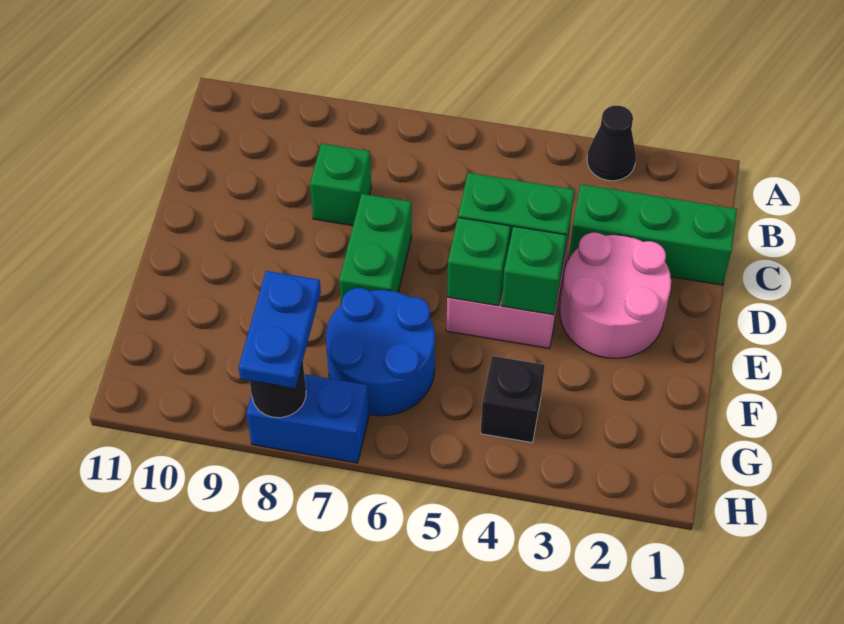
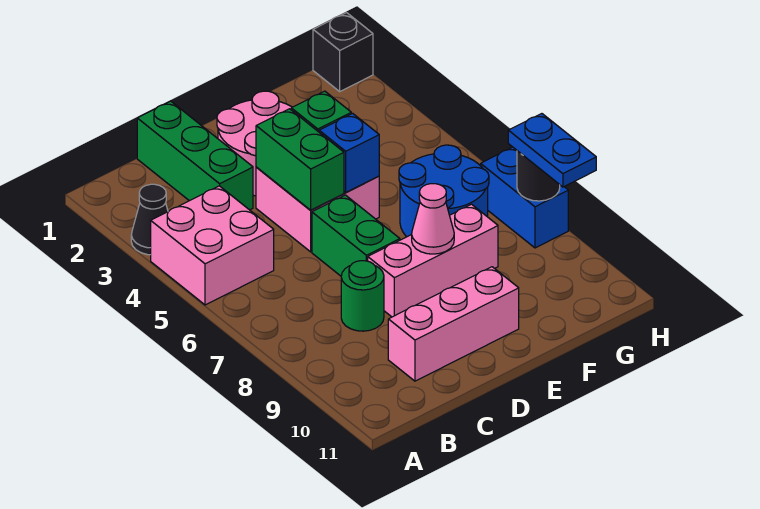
none -> pink 2x2 brick [151,186,274,305]
green 1x1 brick [310,144,371,225] -> green 1x1 round brick [341,261,384,331]
none -> pink 1x3 brick [388,267,519,381]
green 1x2 brick [339,194,412,304] -> green 1x2 brick turned to [312,195,400,276]
none -> pink 1x3 brick [368,204,498,317]
green 1x1 brick [447,218,510,306] -> blue 1x1 brick [319,113,379,192]
none -> pink 1x1 cone [412,184,454,254]
black 1x1 brick [481,356,545,443] -> black 1x1 brick moved to [313,13,373,91]
blue 1x2 plate [239,271,321,388] -> blue 1x2 plate turned to [508,114,596,187]

